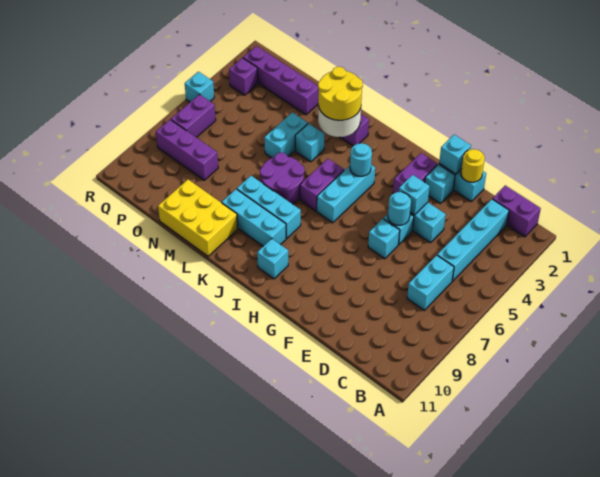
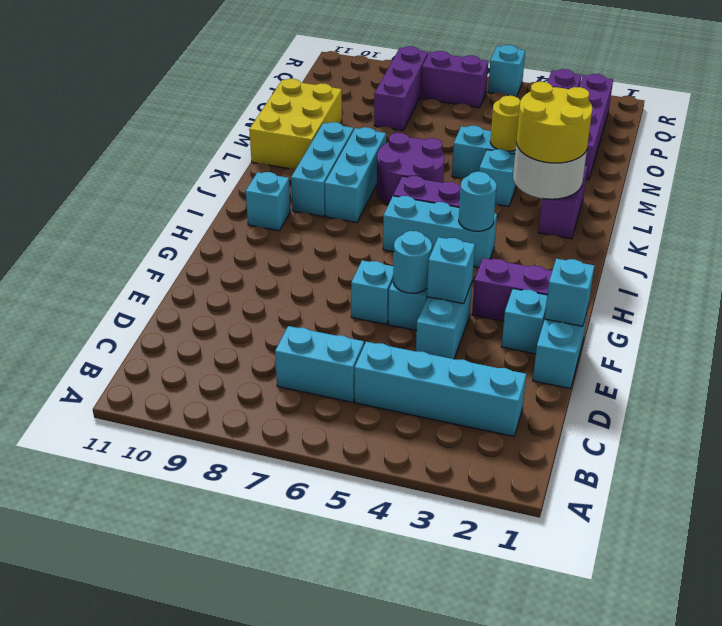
purple 1x2 brick [492,185,541,237] -> none
yellow 1x1 round brick [461,149,485,182] -> yellow 1x1 round brick moved to [490,95,520,151]

